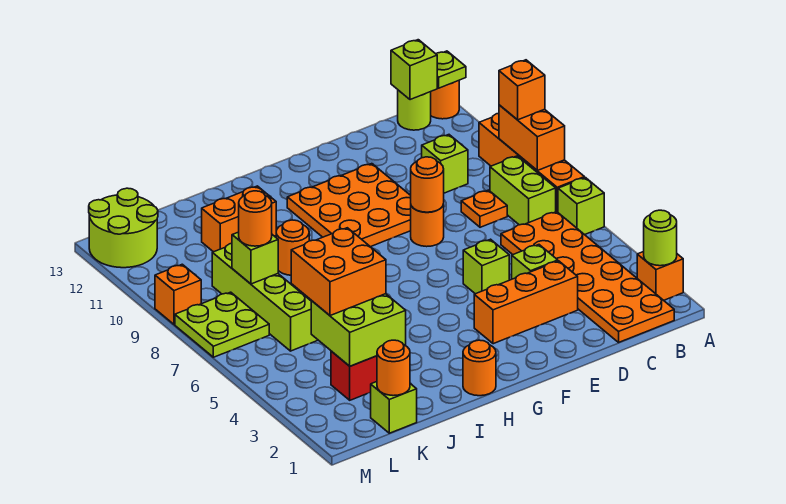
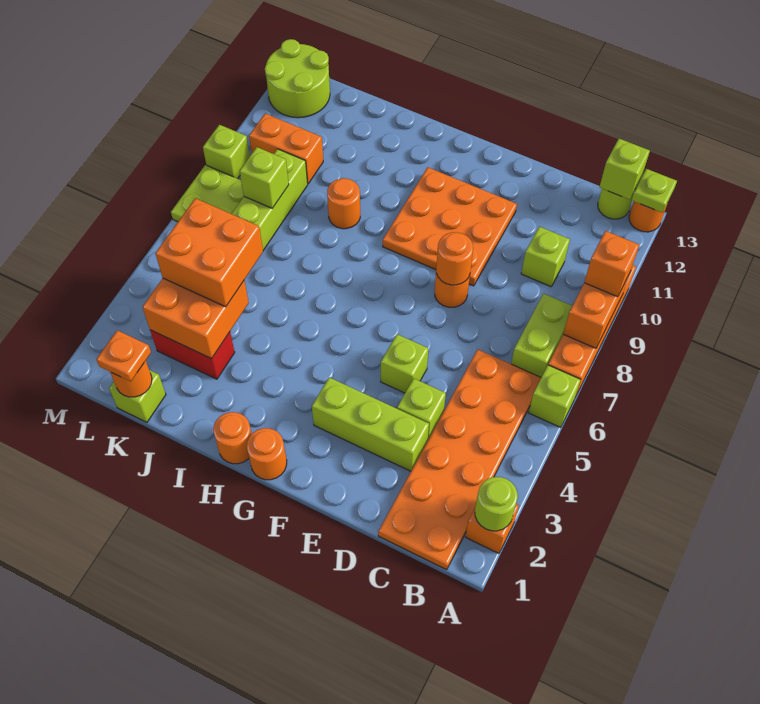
orange 1x1 plate [461,190,507,227] -> orange 1x1 plate moved to [96,330,151,381]
orange 1x3 brick [474,261,578,344] -> lime 1x3 brick [312,377,429,471]
orange 1x2 brick [202,186,276,252] -> orange 1x2 brick moved to [249,114,323,184]
lime 2x2 brick [311,294,406,366] -> orange 2x2 brick [142,278,249,359]
orange 1x1 round brick [239,191,272,246] -> orange 1x1 round brick moved to [247,428,287,480]
orange 1x1 brick [155,264,201,324] -> lime 1x1 brick [203,125,250,179]

